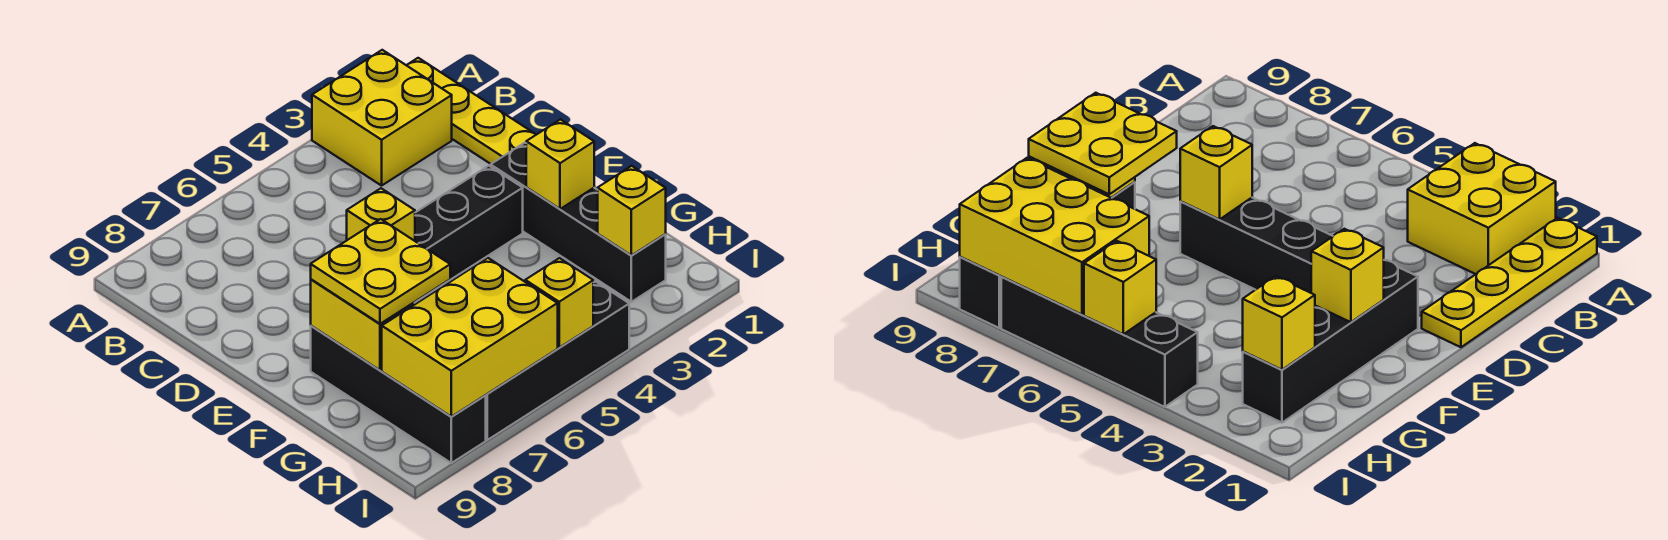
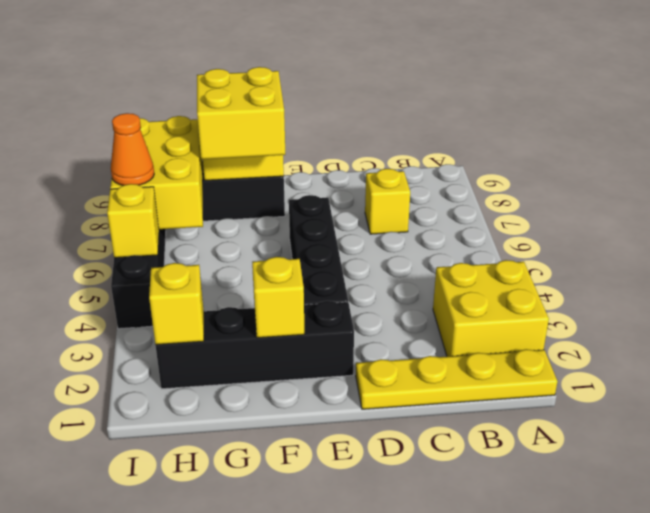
yellow 1x1 brick [347,188,415,241] -> yellow 1x1 brick moved to [365,169,410,234]
yellow 2x2 plate [311,219,450,324] -> yellow 2x2 brick [197,67,285,160]
none -> orange 1x1 cone [111,113,154,185]

